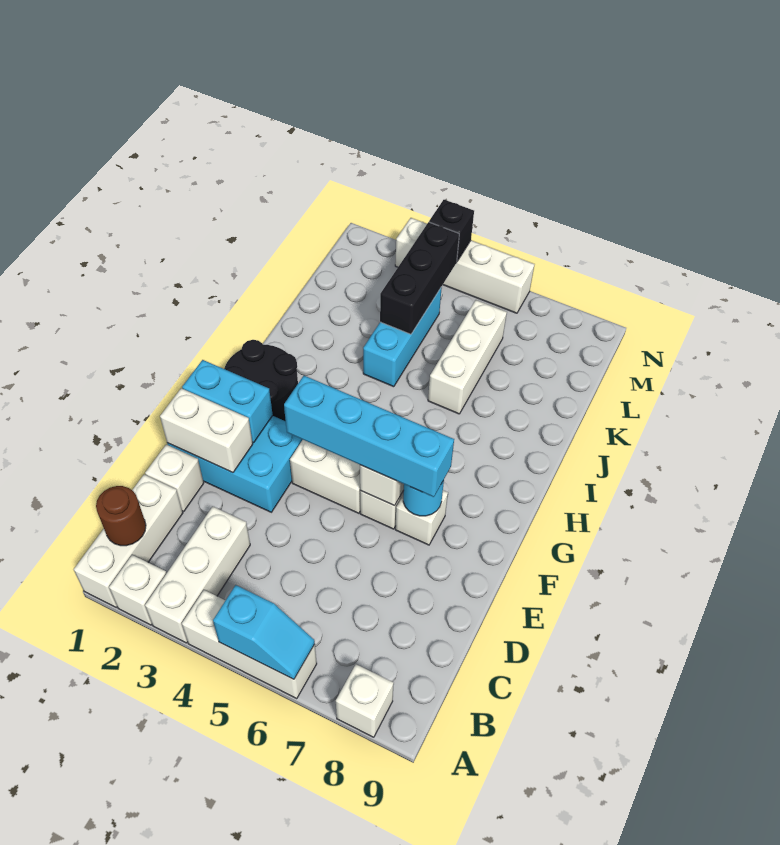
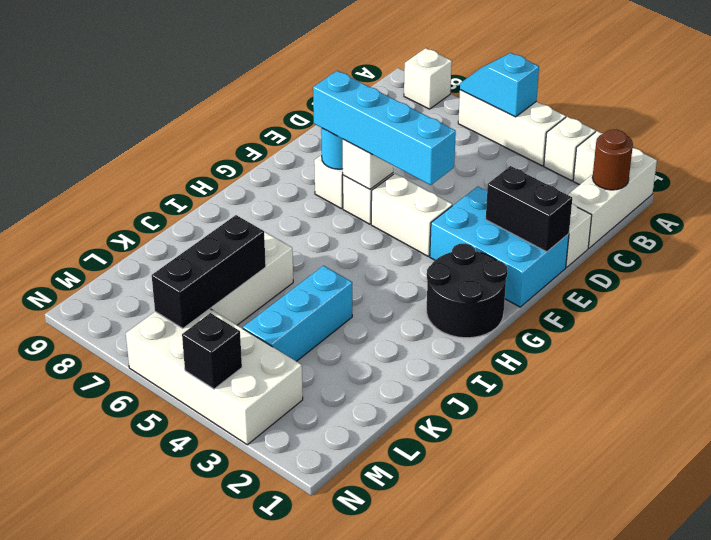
white 1x3 brick [145,507,250,643] -> white 1x1 brick [544,117,596,181]
white 1x2 brick [160,388,253,473] -> black 1x2 brick [486,166,572,252]
cyan 1x2 brick [182,360,273,443] -> none
black 1x3 brick [380,222,459,334] -> black 1x3 brick moved to [152,215,266,328]
white 1x4 brick [395,218,535,313] -> white 2x4 brick [126,309,303,445]

